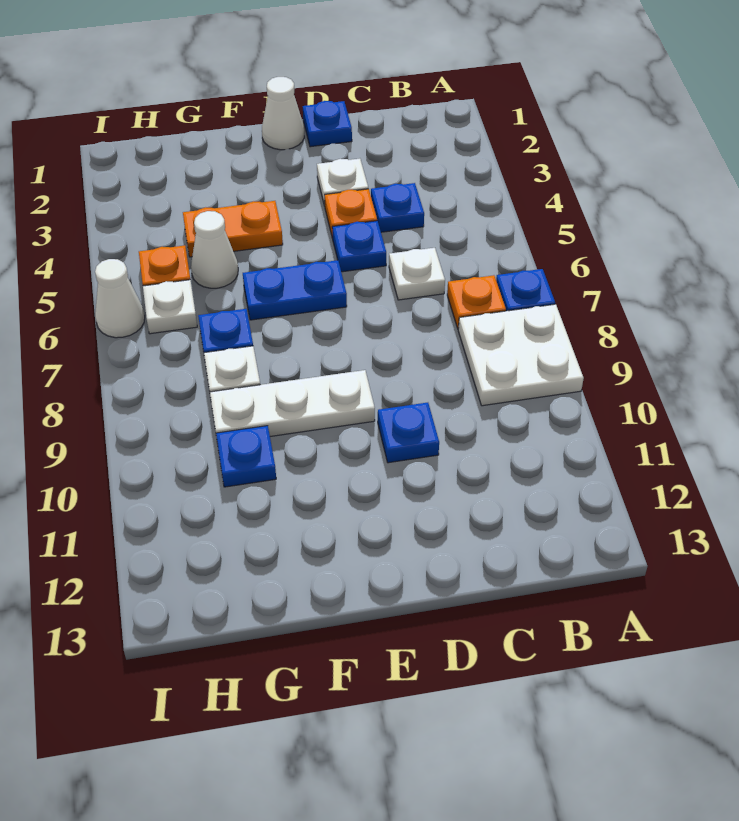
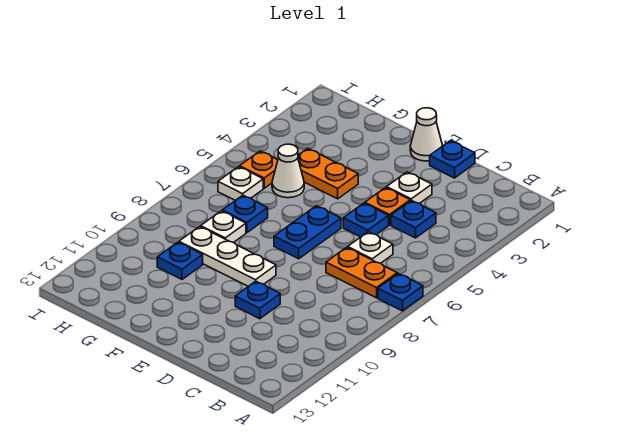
white 2x2 plate [458,304,584,406] -> none
orange 1x1 plate [447,275,506,328] -> orange 1x2 plate [326,247,397,298]
blue 1x2 plate [243,260,347,320] -> blue 1x2 plate turned to [274,206,341,259]
white 1x1 cone [95,259,145,338] -> none

